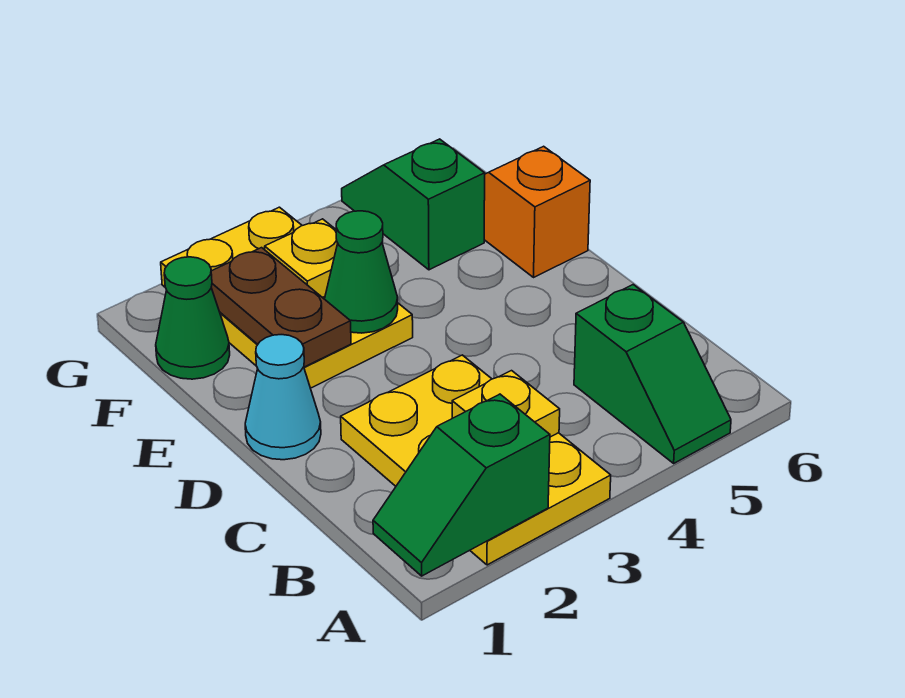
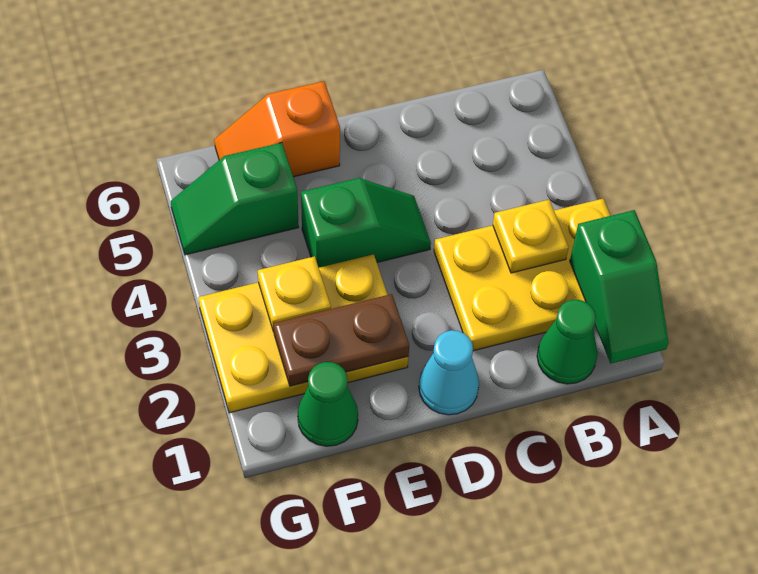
green 1x2 slope [574,285,731,463] -> green 1x2 slope moved to [301,178,431,268]
green 1x1 cone [325,211,398,333] -> green 1x1 cone moved to [537,300,597,384]

